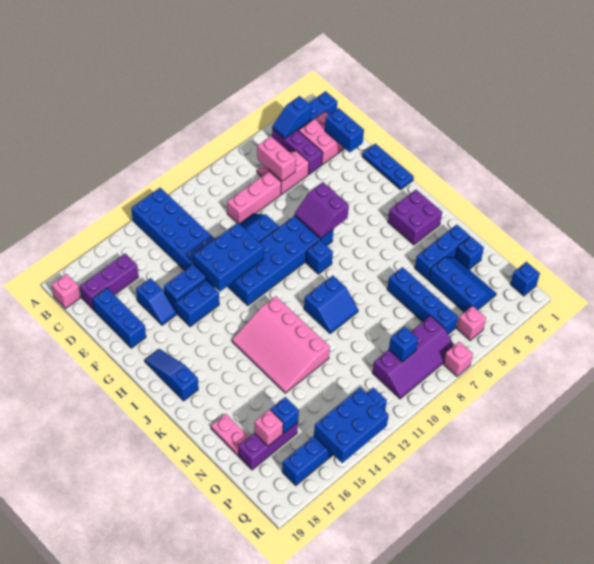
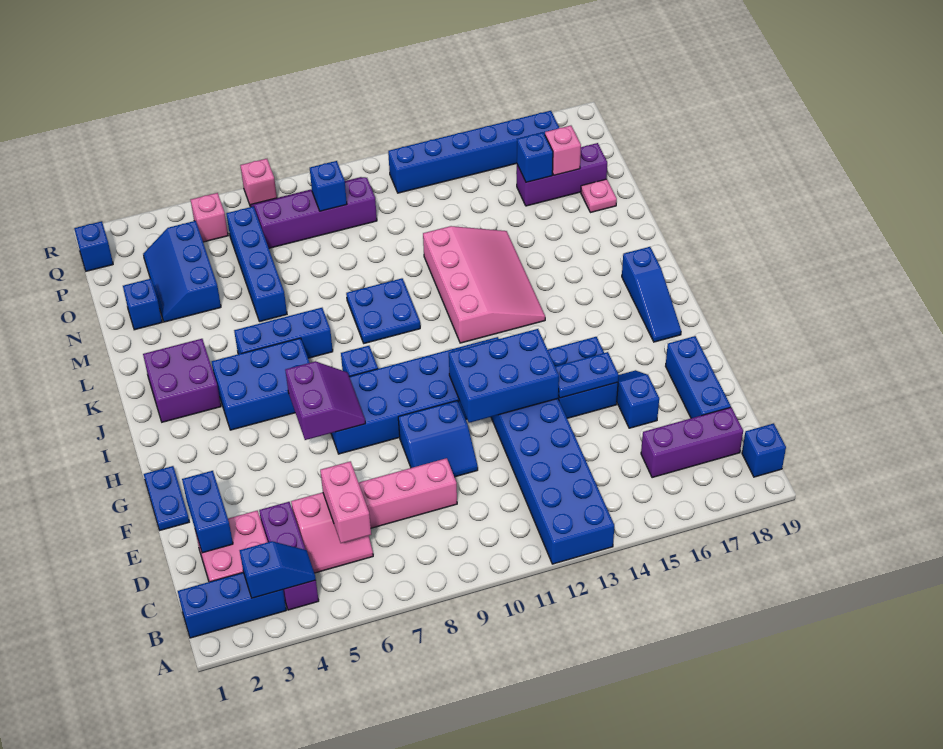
pink 1x1 brick [52,274,80,309] -> blue 1x1 brick [742,423,786,477]
blue 1x3 plate [362,144,414,190] -> blue 1x2 plate [144,466,189,530]
blue 2x2 slope [304,275,358,333] -> blue 2x2 plate [346,278,420,343]
blue 1x3 brick [415,225,470,279] -> blue 1x3 brick moved to [234,308,333,358]
pink 1x2 plate [211,414,249,456] -> pink 1x1 plate [581,179,617,213]
blue 2x3 brick [314,388,389,463] -> blue 2x3 brick moved to [212,338,310,430]

